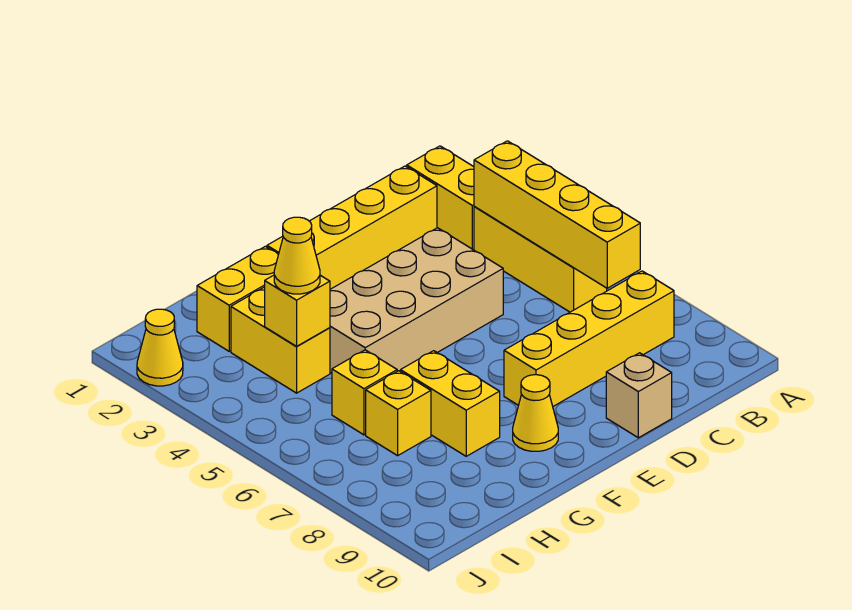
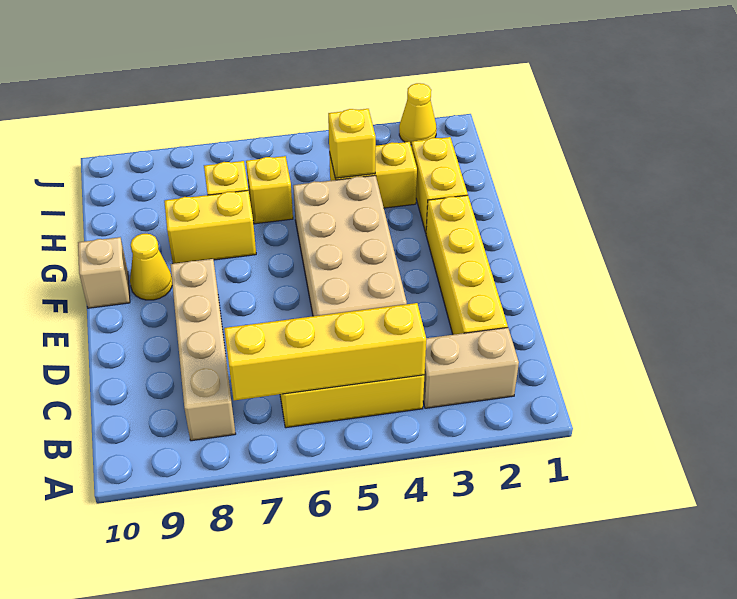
yellow 1x2 brick [407,146,474,250] -> tan 1x2 brick [423,328,519,408]
yellow 1x4 brick [504,271,674,406] -> tan 1x4 brick [170,259,236,441]
tan 1x1 brick [606,353,672,438] -> tan 1x1 brick moved to [78,237,130,308]
yellow 1x1 cone [274,217,320,294] -> none

